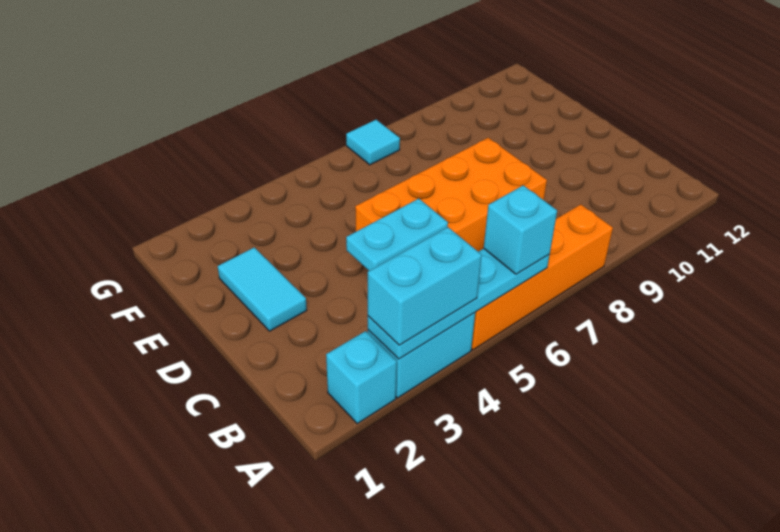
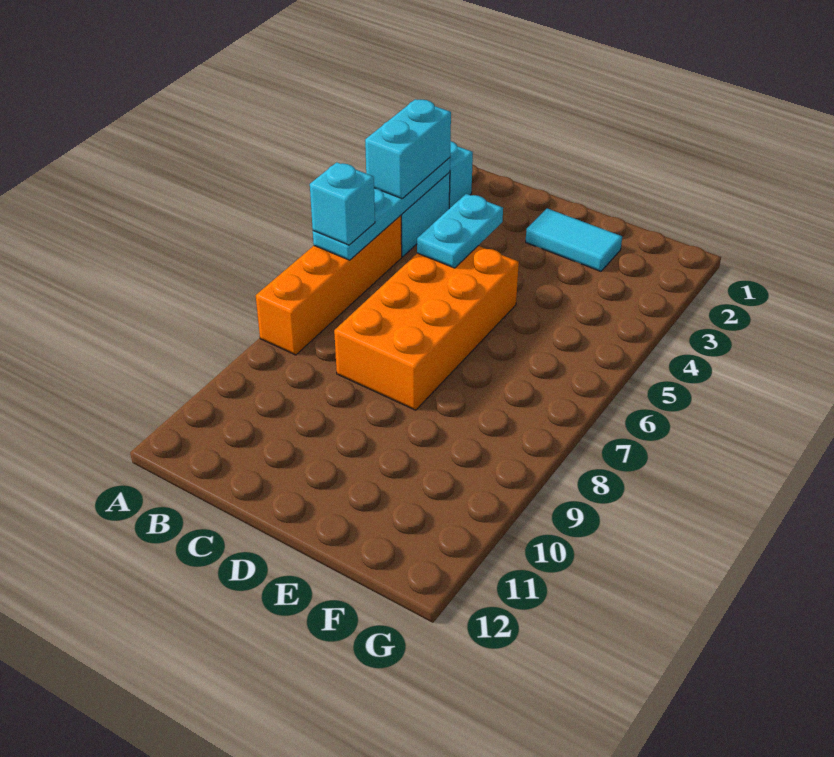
cyan 1x1 tile [346,120,400,165] -> none

